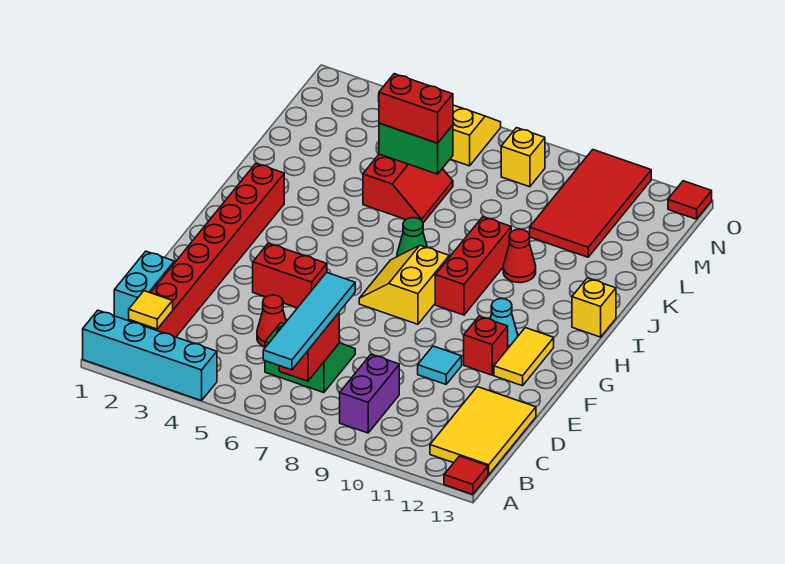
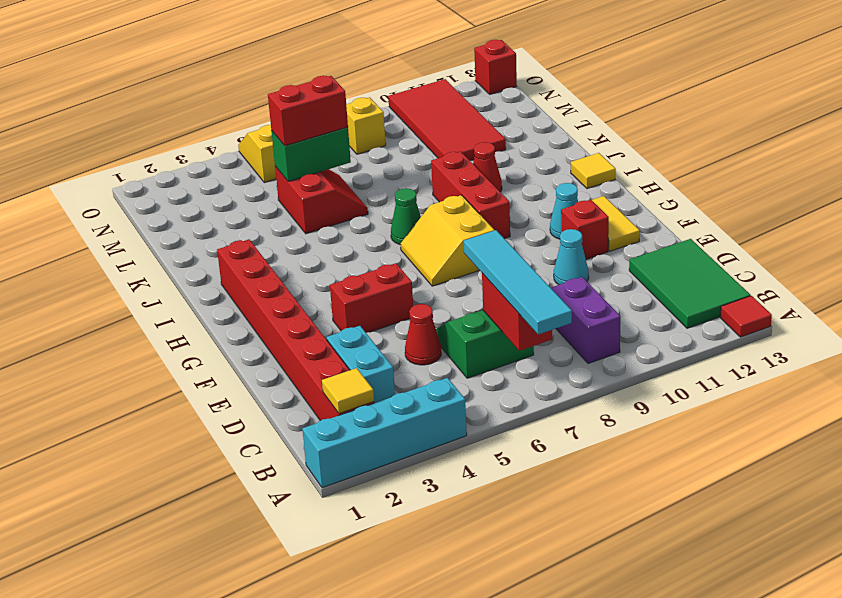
yellow 2x3 tile [430,387,536,475] -> green 2x3 tile [629,239,750,328]
cyan 1x2 brick [114,251,174,321] -> cyan 1x2 brick moved to [327,326,395,403]
cyan 1x1 tile [418,346,462,384] -> cyan 1x1 cone [554,229,589,285]
yellow 1x1 brick [572,278,616,337] -> yellow 1x1 tile [571,153,616,189]
red 1x1 tile [668,181,712,219] -> red 1x1 brick [474,40,517,94]

